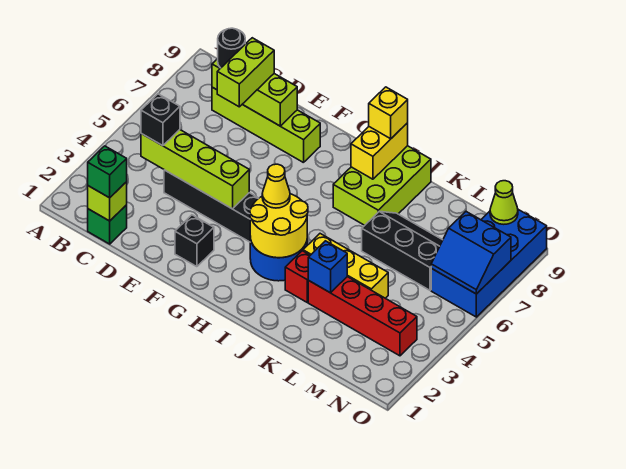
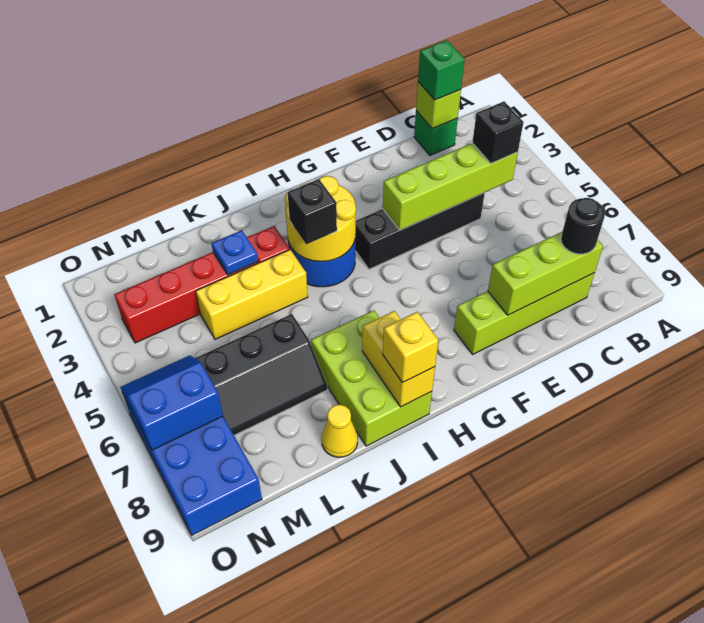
lime 1x2 brick [217,38,274,107] -> none
black 1x1 brick [175,215,214,267] -> black 1x1 brick moved to [288,179,337,244]
yellow 1x1 cone [262,164,290,208] -> yellow 1x1 cone moved to [322,405,358,457]
blue 1x1 brick [308,241,347,293] -> blue 1x1 plate [211,230,258,275]
lime 1x1 cone [490,181,518,224] -> none

